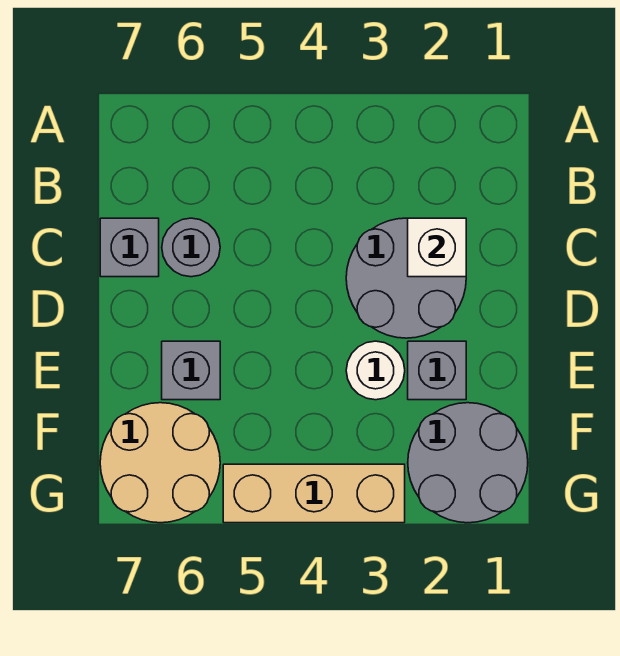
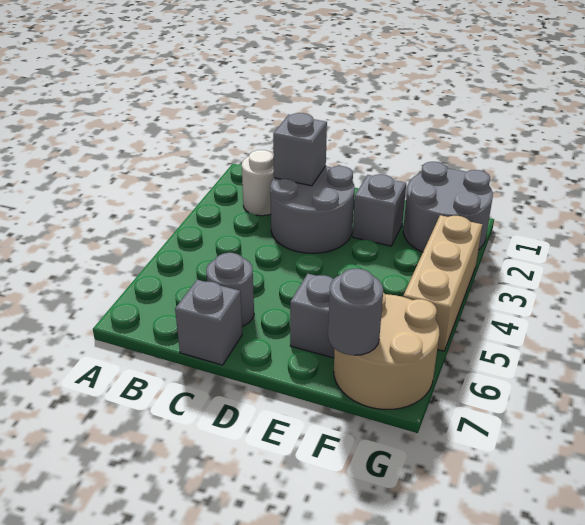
white 1x1 brick [408,218,466,277] -> grey 1x1 brick [273,113,327,186]
white 1x1 round brick [346,341,405,400] -> white 1x1 round brick moved to [242,150,274,216]
none -> grey 1x1 round brick [328,269,383,355]

